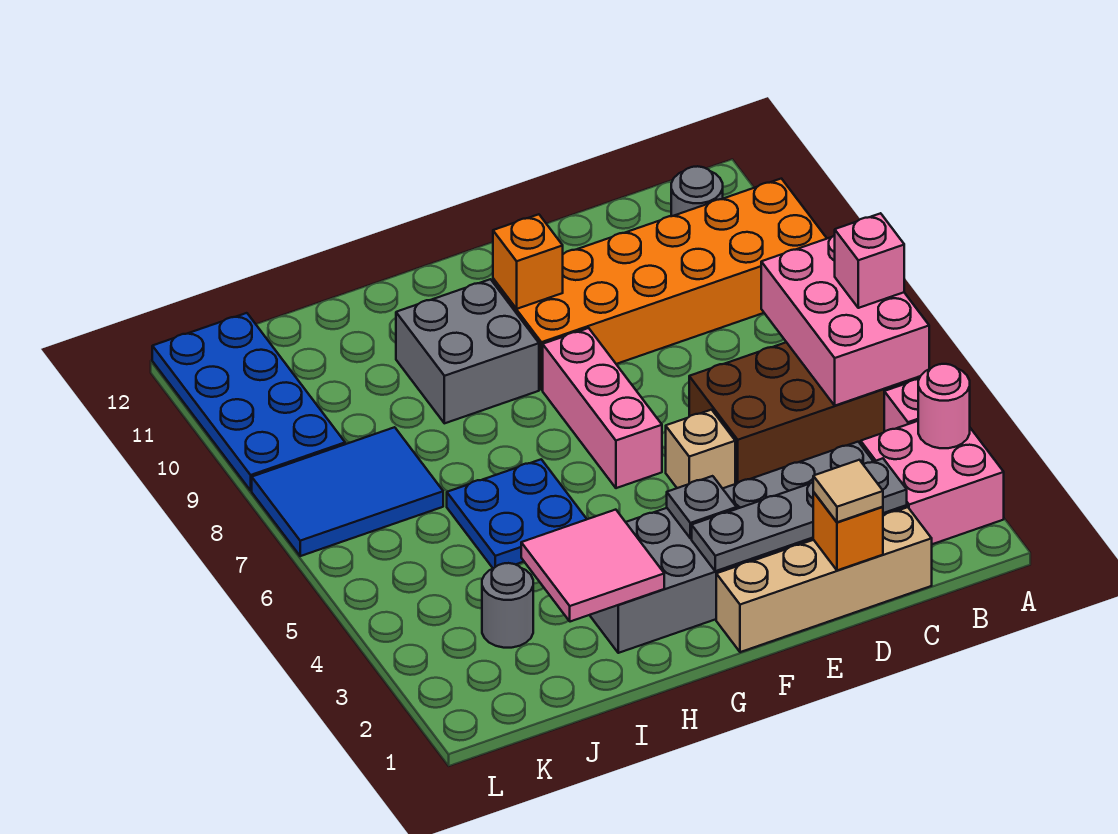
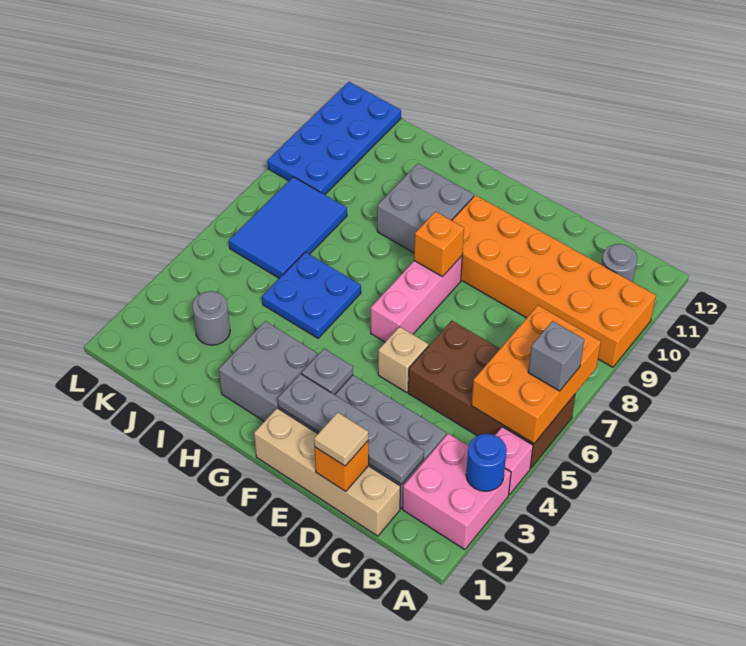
pink 1x1 round brick [918,364,970,448] -> blue 1x1 round brick [466,434,507,491]
pink 2x3 brick [761,235,929,406] -> orange 2x3 brick [471,305,601,443]
pink 1x1 brick [835,213,904,308] -> grey 1x1 brick [528,321,584,391]
orange 1x1 brick [493,214,563,309] -> orange 1x1 brick moved to [414,212,464,277]
pink 2x2 tile [521,510,664,622] -> none
blue 2x3 tile [252,427,443,556] -> blue 2x3 tile turned to [229,177,347,278]

